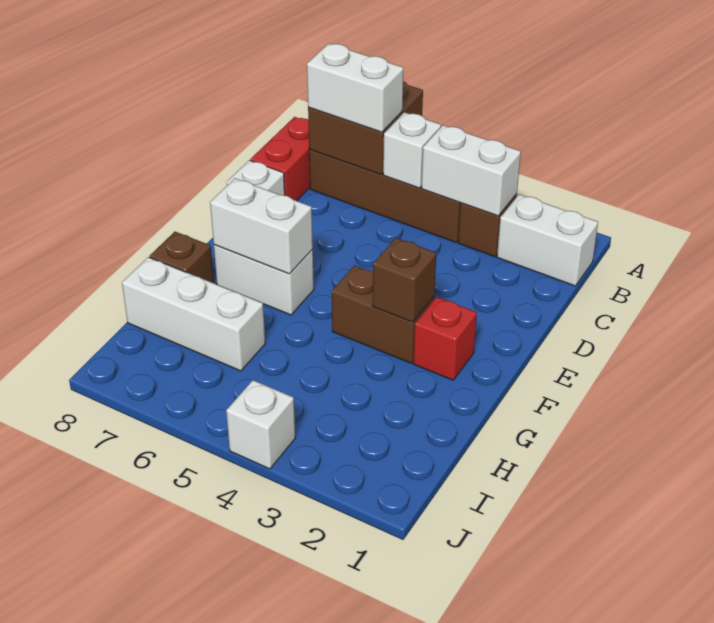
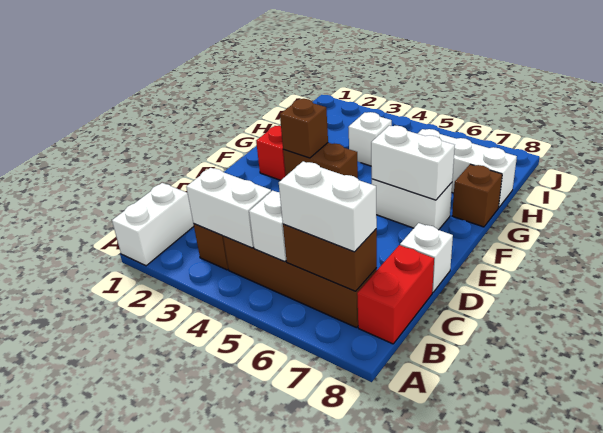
brown 2x2 brick [308,81,423,174] -> brown 1x2 brick [283,224,377,291]
white 1x2 brick [497,194,598,286] -> white 1x2 brick turned to [112,183,194,266]
white 1x1 brick [226,380,295,469] -> white 1x1 brick moved to [348,112,392,166]

